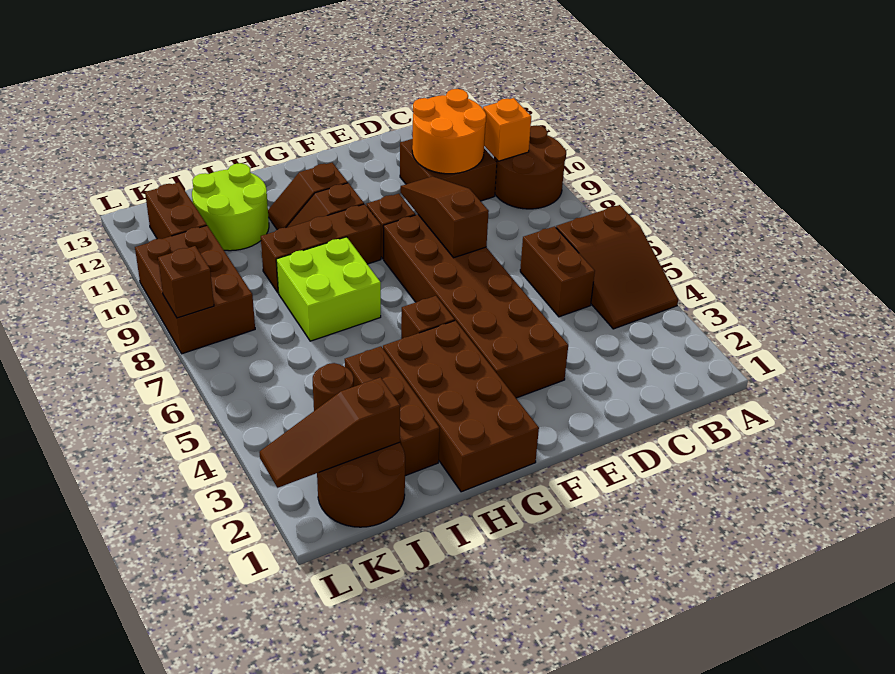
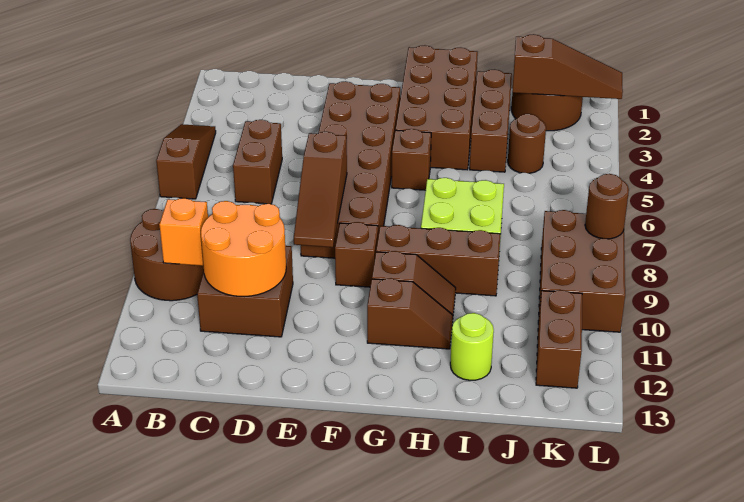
brown 2x3 slope [556,205,678,329] -> brown 1x3 slope [156,124,216,199]
lime 2x2 round brick [192,163,269,251] -> lime 1x1 round brick [450,313,494,380]
brown 1x1 brick [158,246,214,318] -> brown 1x1 round brick [585,174,629,239]

